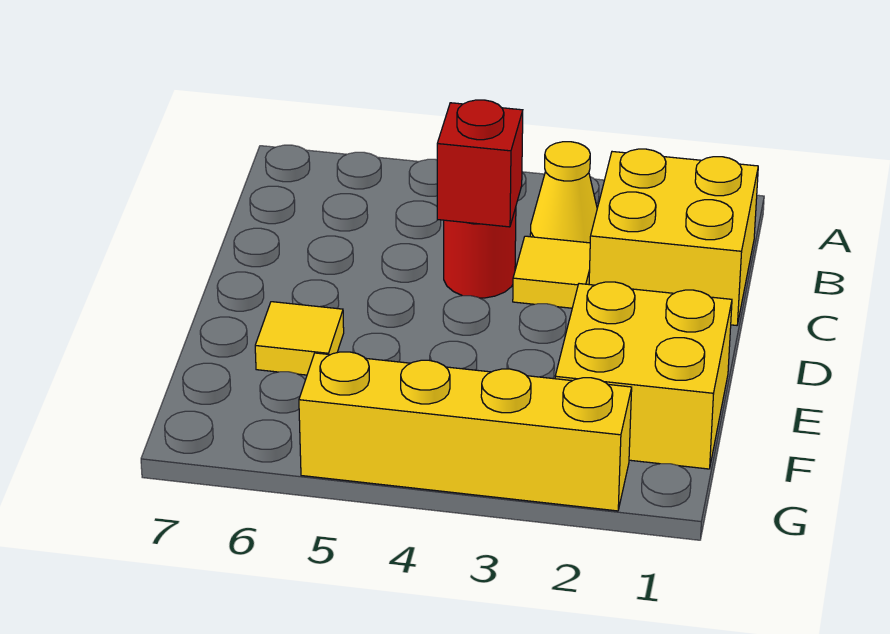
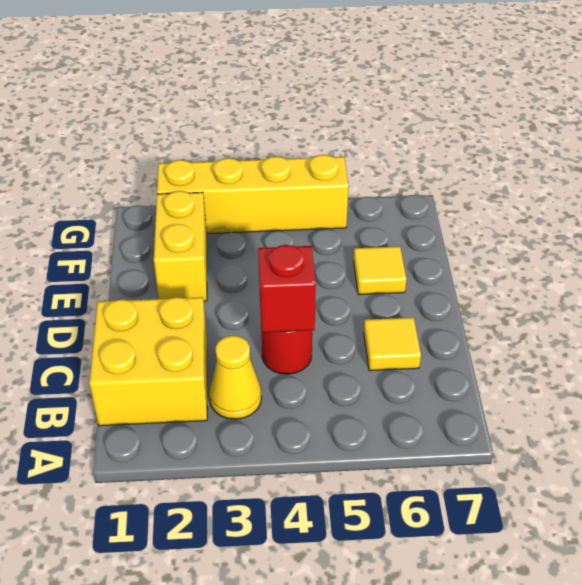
yellow 1x1 tile [513,236,590,308] -> yellow 1x1 tile moved to [364,318,421,371]
yellow 2x2 brick [555,282,732,469] -> yellow 1x2 brick [154,191,207,301]

